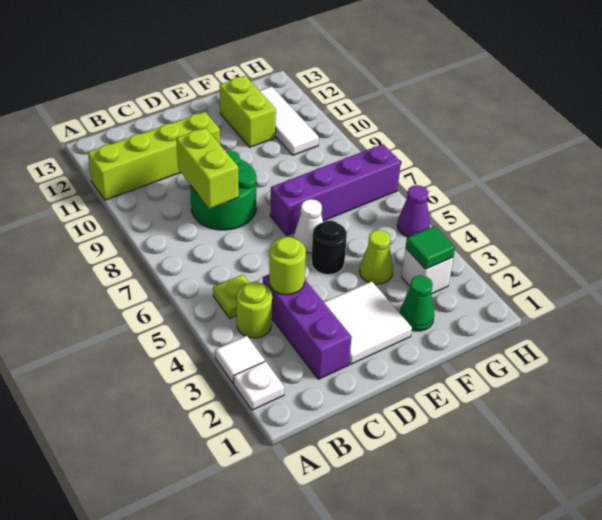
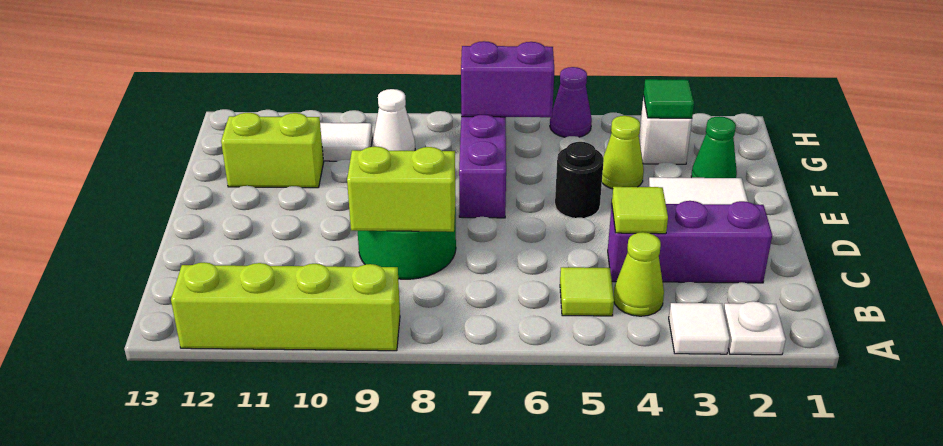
lime 1x4 brick [88,112,220,200] -> lime 1x4 brick turned to [171,262,400,351]
lime 1x1 round brick [237,282,272,338] -> lime 1x1 cone [614,232,664,316]
lime 1x1 plate [213,275,249,318] -> lime 1x1 tile [560,267,614,316]
lime 1x1 round brick [269,237,306,295] -> lime 1x1 tile [612,187,668,234]
white 1x1 cone [294,199,323,253] -> white 1x1 cone moved to [372,89,415,151]
none -> purple 1x2 brick [461,41,554,117]

